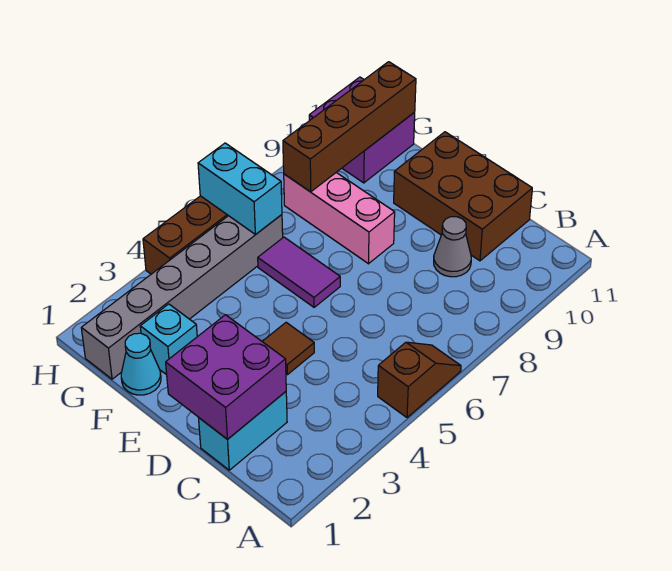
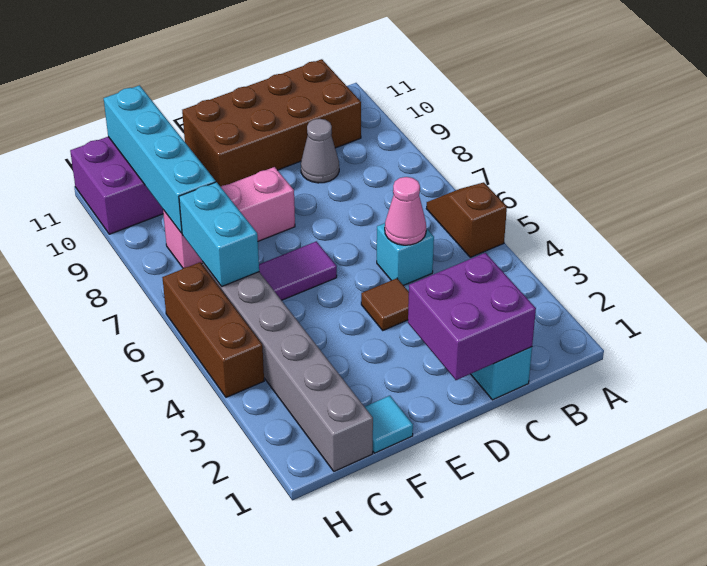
none -> pink 1x1 cone [385,177,426,245]
brown 2x3 brick [394,132,532,261] -> brown 2x4 brick [182,59,361,187]
cyan 1x1 cone [121,333,161,395] -> cyan 1x1 tile [365,396,413,453]
cyan 1x1 brick [140,304,197,375] -> cyan 1x1 brick moved to [377,223,434,286]
cyan 1x2 brick [198,143,282,234] -> cyan 1x2 brick turned to [179,182,259,286]
brown 1x4 brick [283,62,416,192] -> cyan 1x4 brick [104,85,216,233]

